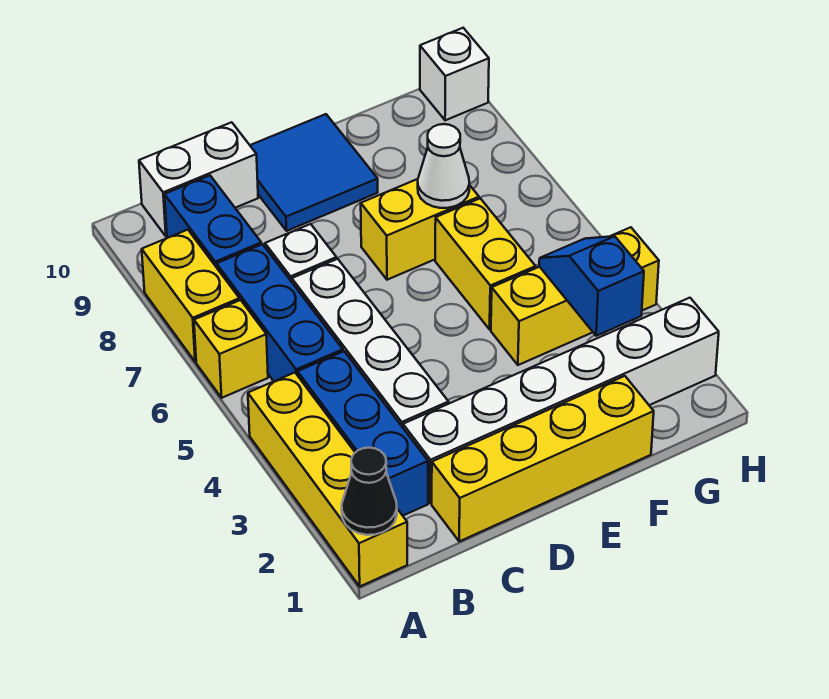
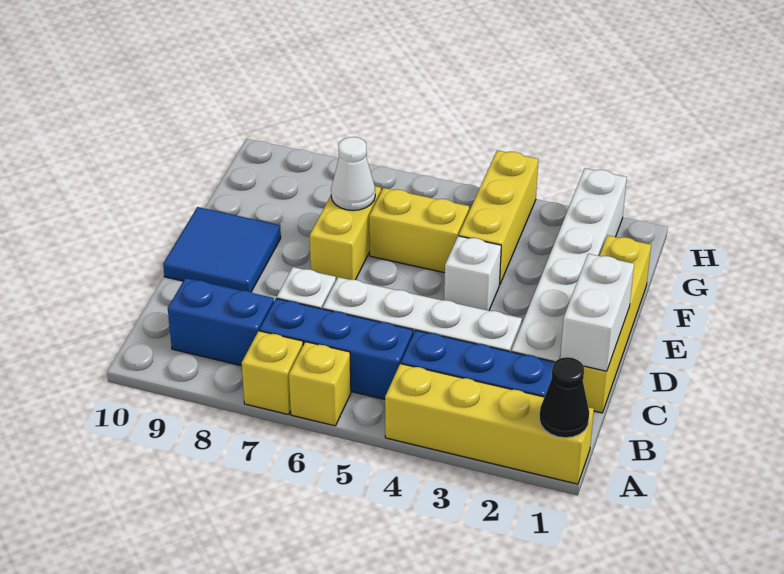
yellow 1x2 brick [142,230,240,362] -> yellow 1x1 brick [242,331,303,415]
white 1x2 brick [139,122,258,236] -> white 1x2 brick moved to [560,254,634,371]
blue 1x2 slope [539,236,644,336] -> none
white 1x1 brick [420,28,489,120] -> white 1x1 brick moved to [444,236,501,311]

